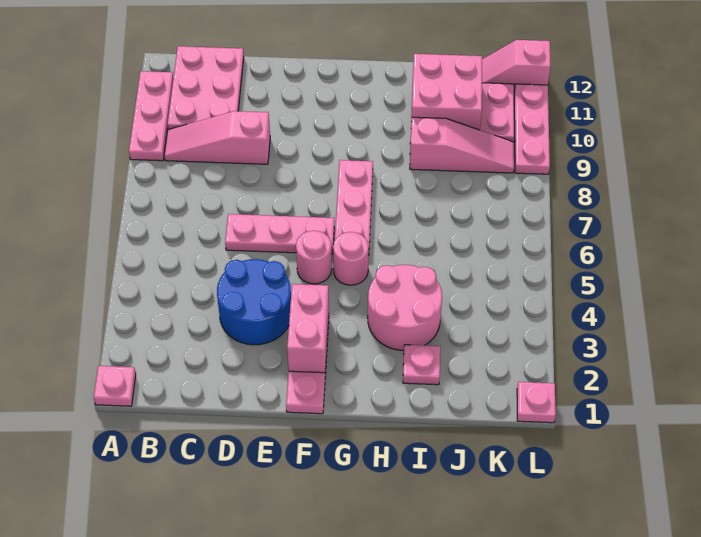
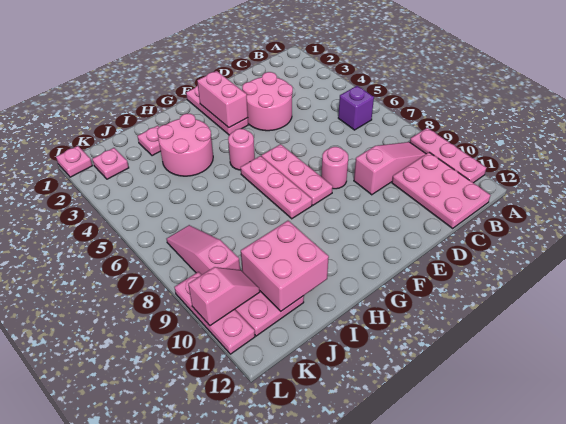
pink 1x1 plate [94,366,136,406] -> pink 1x1 plate moved to [92,148,129,179]
none -> purple 1x1 brick [338,86,374,130]
blue 2x2 round brick [217,259,291,345] -> pink 2x2 round brick [242,72,293,131]
pink 1x3 plate [225,214,334,254] -> pink 1x3 plate turned to [261,144,333,205]
pink 1x1 round brick [296,231,332,284] -> pink 1x1 round brick moved to [321,147,348,189]
pink 1x3 slope [410,117,514,173] -> pink 1x3 slope turned to [167,225,240,275]
pink 1x2 slope [482,40,551,90] -> pink 1x2 slope moved to [188,267,260,326]

